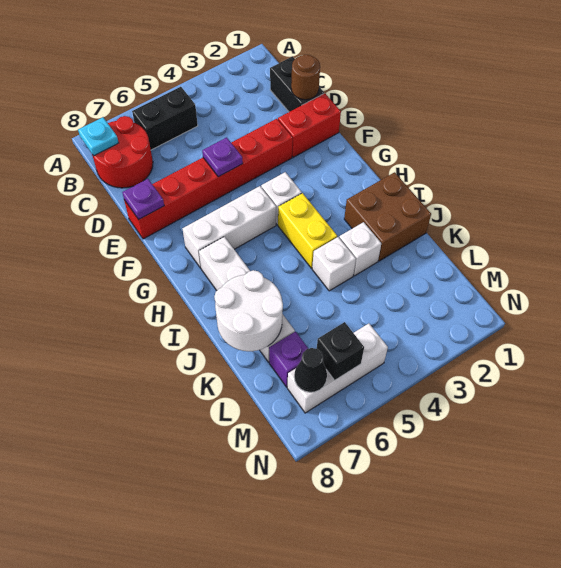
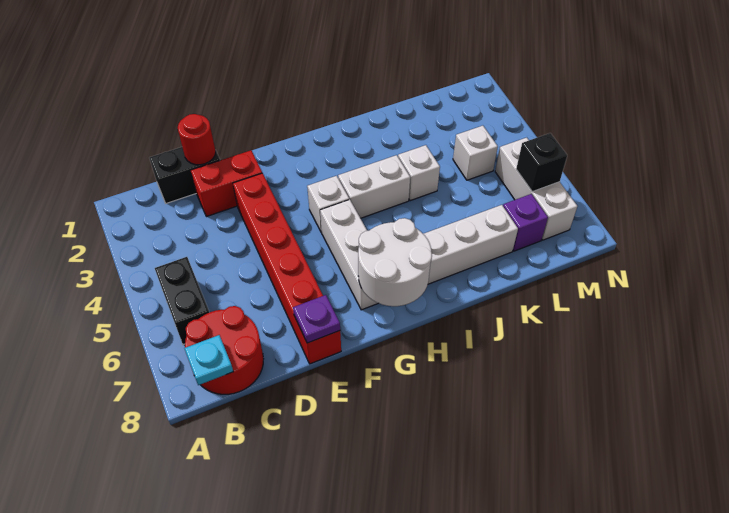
brown 1x1 round brick [291,55,320,100] -> red 1x1 round brick [178,114,216,165]
red 1x2 brick [278,93,341,157] -> red 1x2 brick turned to [191,150,262,217]
purple 1x1 plate [202,137,243,177] -> none
yellow 1x2 brick [278,193,337,268] -> white 1x2 brick [338,155,410,218]
brown 2x2 brick [344,172,431,261] -> none
white 1x1 brick [339,222,381,276] -> white 1x1 brick moved to [453,126,498,180]
white 2x2 round brick [214,270,283,351] -> white 2x2 round brick moved to [358,218,432,306]
black 1x1 cone [294,348,327,392] -> none

